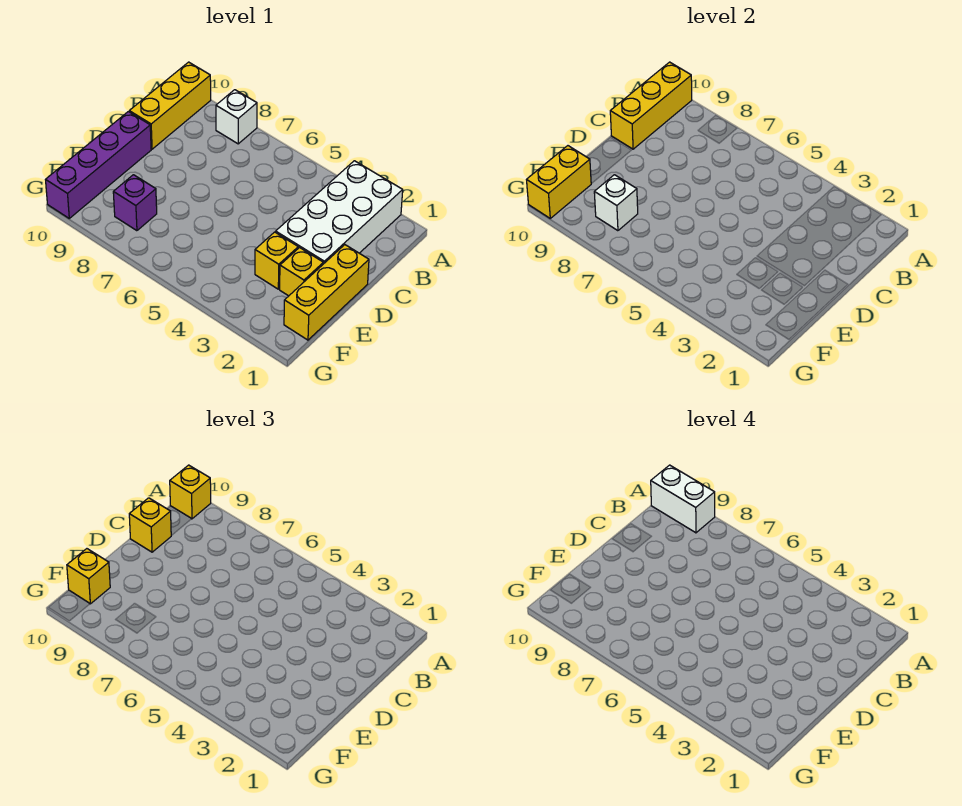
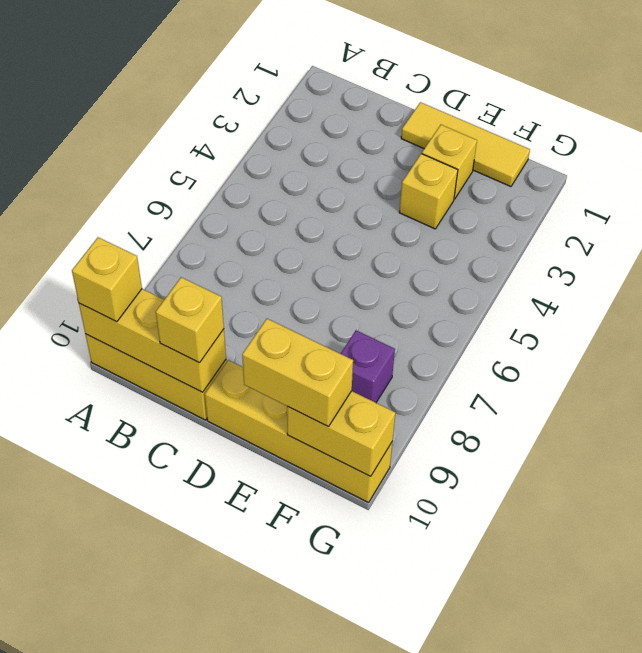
white 2x4 brick [276,161,403,264] -> none
white 1x1 brick [216,90,257,144] -> none
white 1x2 brick [651,465,715,533] -> none
yellow 1x3 brick [284,245,369,340] -> yellow 1x3 tile [401,102,530,187]
purple 1x4 brick [46,112,151,218] -> yellow 1x4 brick [205,360,392,503]
white 1x1 brick [594,175,638,231] -> none
yellow 1x1 brick [67,549,110,604] -> yellow 1x2 brick [242,319,353,426]

